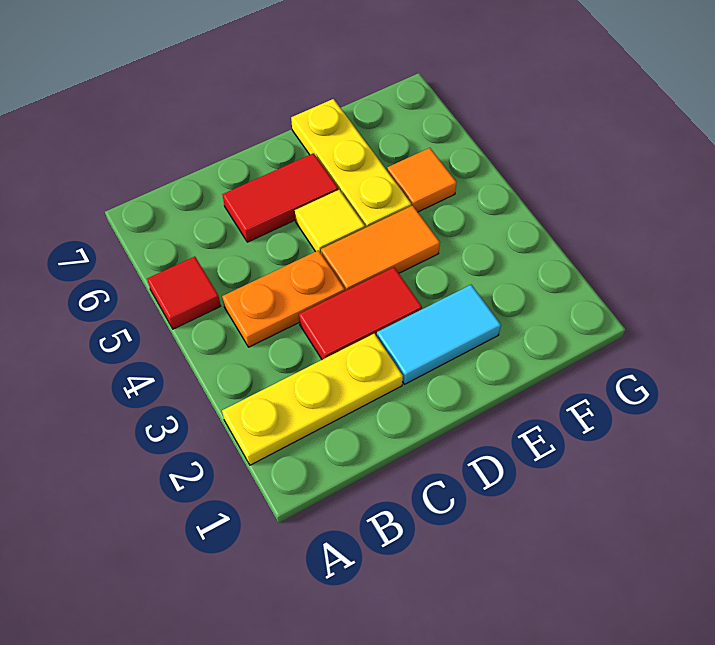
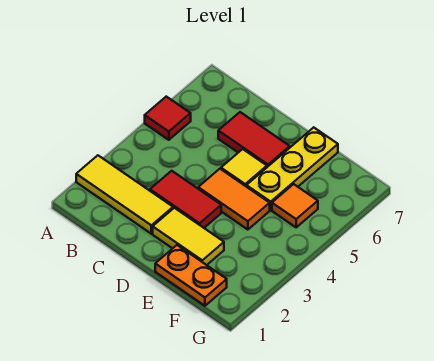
yellow 1x3 plate [222,334,403,465] -> yellow 1x3 tile [76,155,173,234]
orange 1x2 plate [222,250,345,347] -> orange 1x2 plate moved to [155,245,227,306]
cyan 1x2 tile [377,285,501,384] -> yellow 1x2 tile [153,208,224,265]

